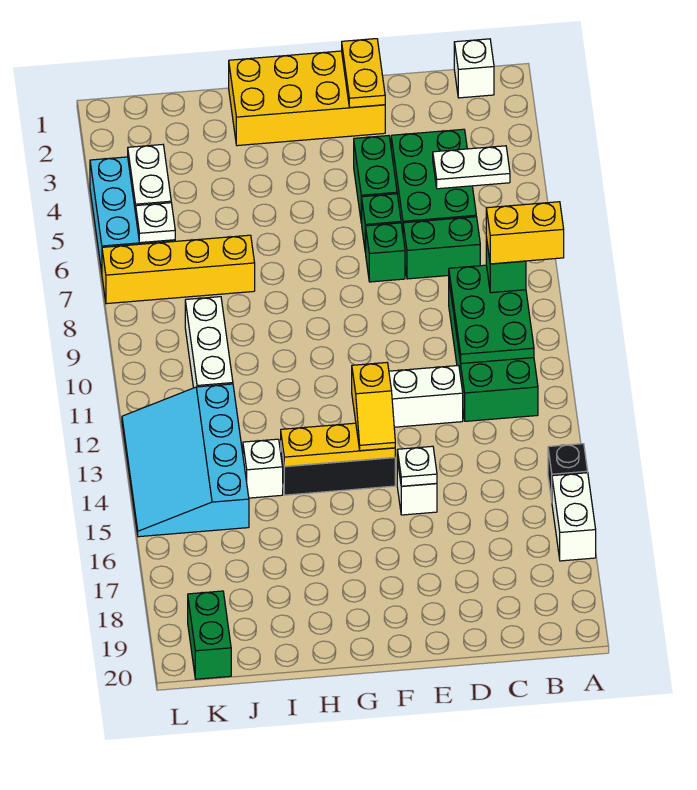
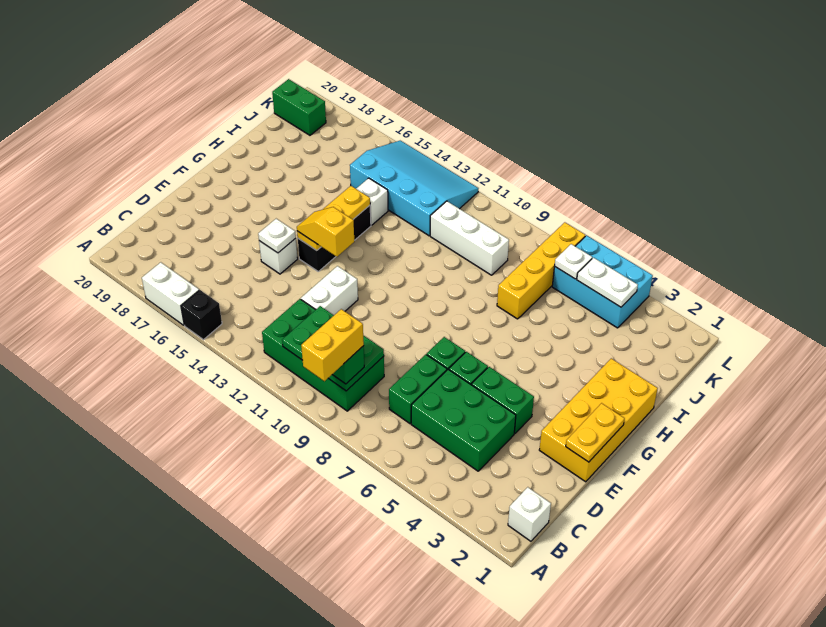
white 1x2 plate [433,146,510,189] -> none
yellow 1x2 plate [342,39,385,108] -> yellow 1x2 plate turned to [566,403,625,462]

